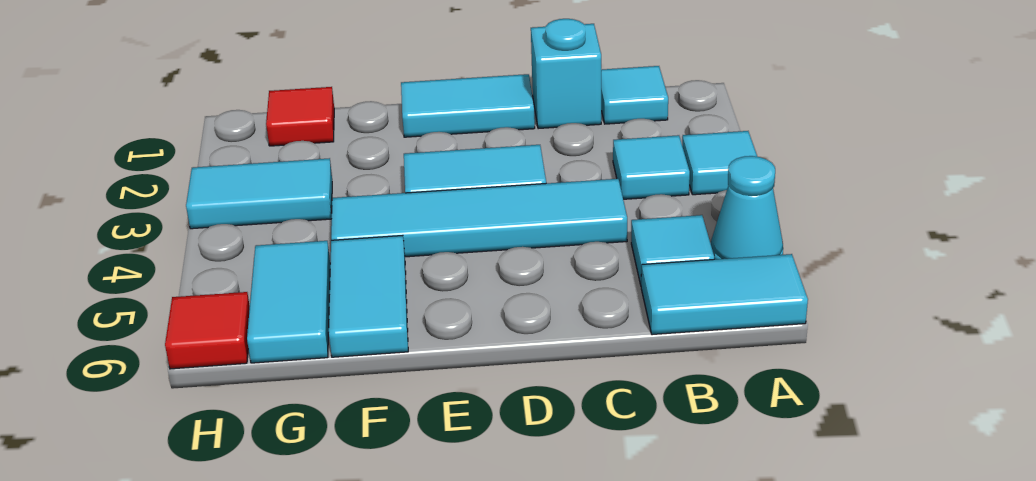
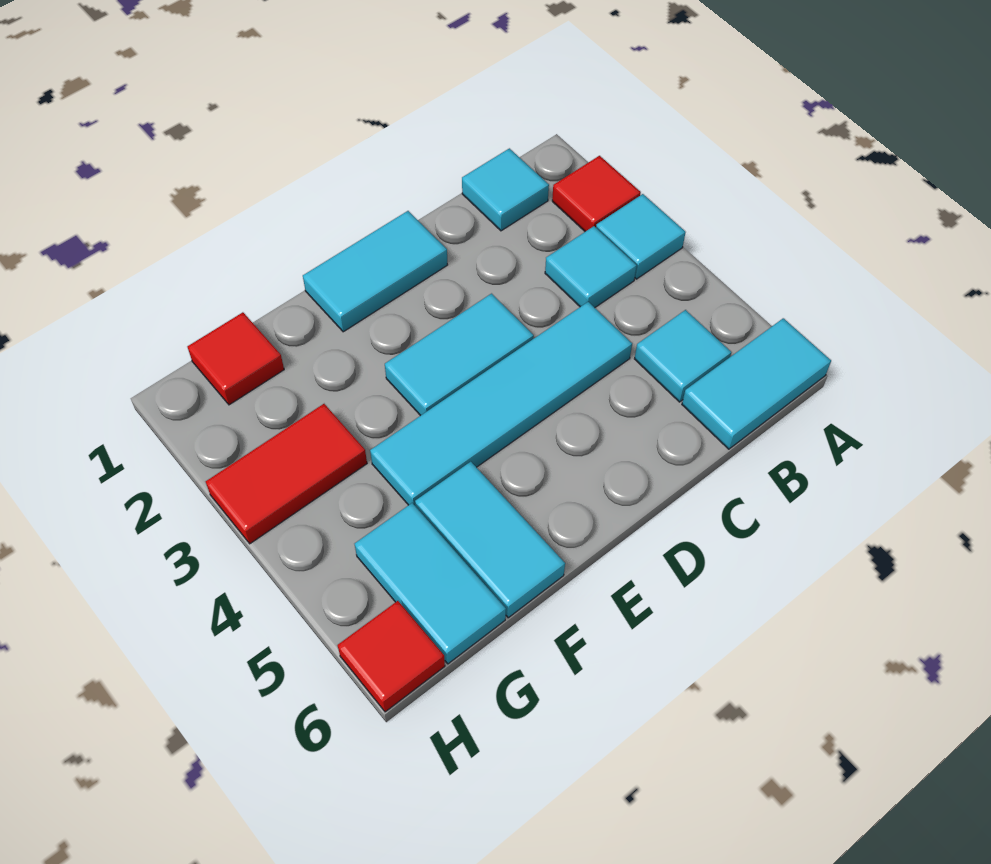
none -> red 1x1 tile [552,156,641,232]
cyan 1x1 cone [711,156,783,259] -> none
cyan 1x1 brick [531,19,601,129] -> none
cyan 1x2 tile [186,158,332,229] -> red 1x2 tile [206,404,367,544]

